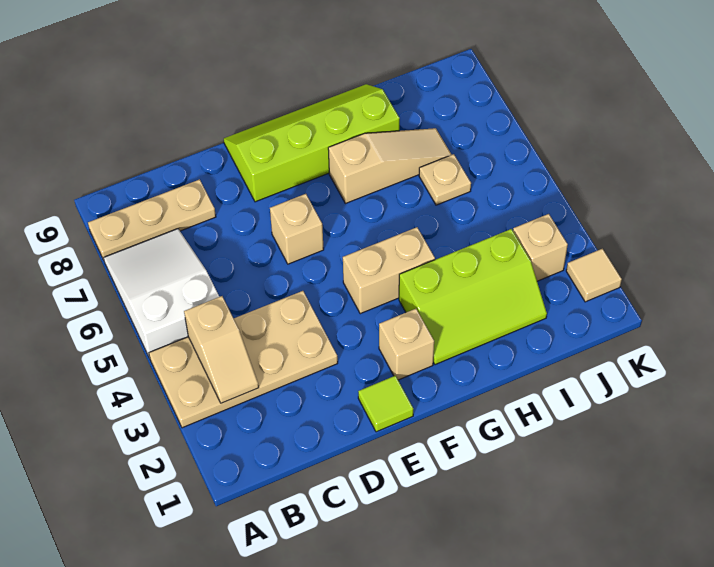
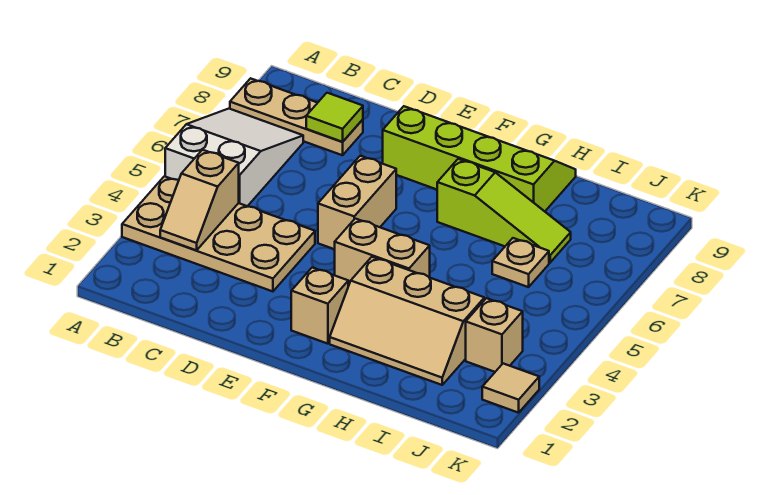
lime 1x1 tile [358,376,413,432] -> lime 1x1 tile moved to [306,93,363,142]
tan 1x1 brick [270,194,324,264] -> tan 1x2 brick [318,156,396,249]
lime 2x3 slope [399,229,547,365] -> tan 2x3 slope [330,257,484,385]
tan 1x3 slope [328,128,452,204] -> lime 1x3 slope [437,159,571,263]

